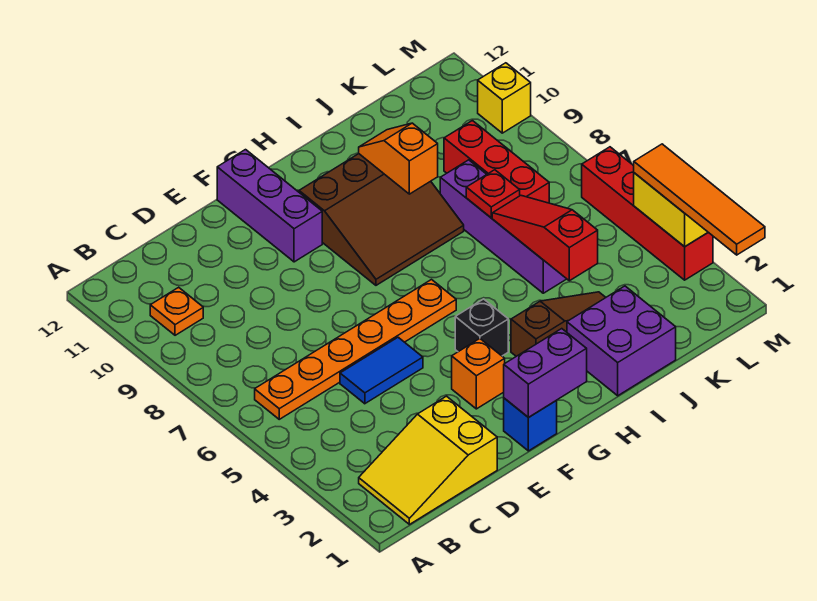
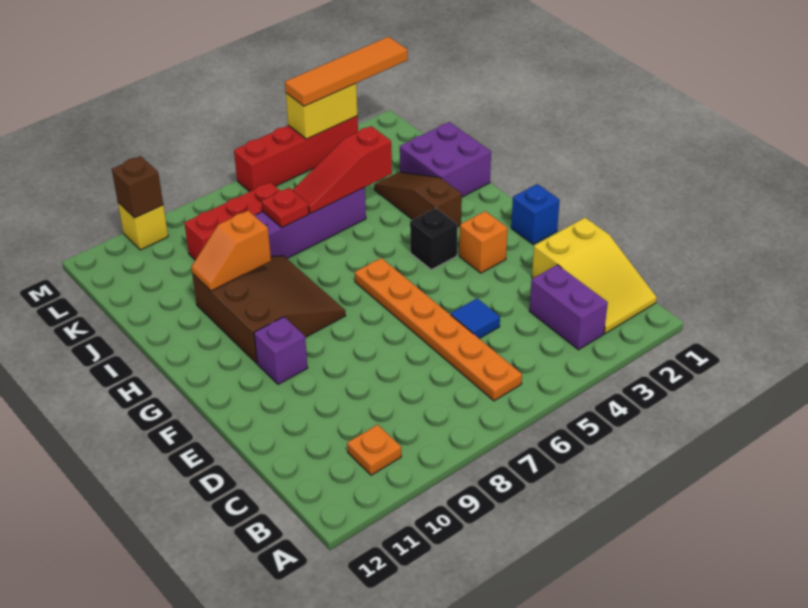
blue 1x2 tile [340,337,423,404] -> blue 1x1 tile [451,298,500,339]
purple 1x2 brick [504,329,587,418] -> purple 1x2 brick moved to [529,265,608,350]
purple 1x3 brick [217,150,322,262] -> purple 1x1 brick [254,317,308,384]
none -> brown 1x1 brick [112,156,163,218]

